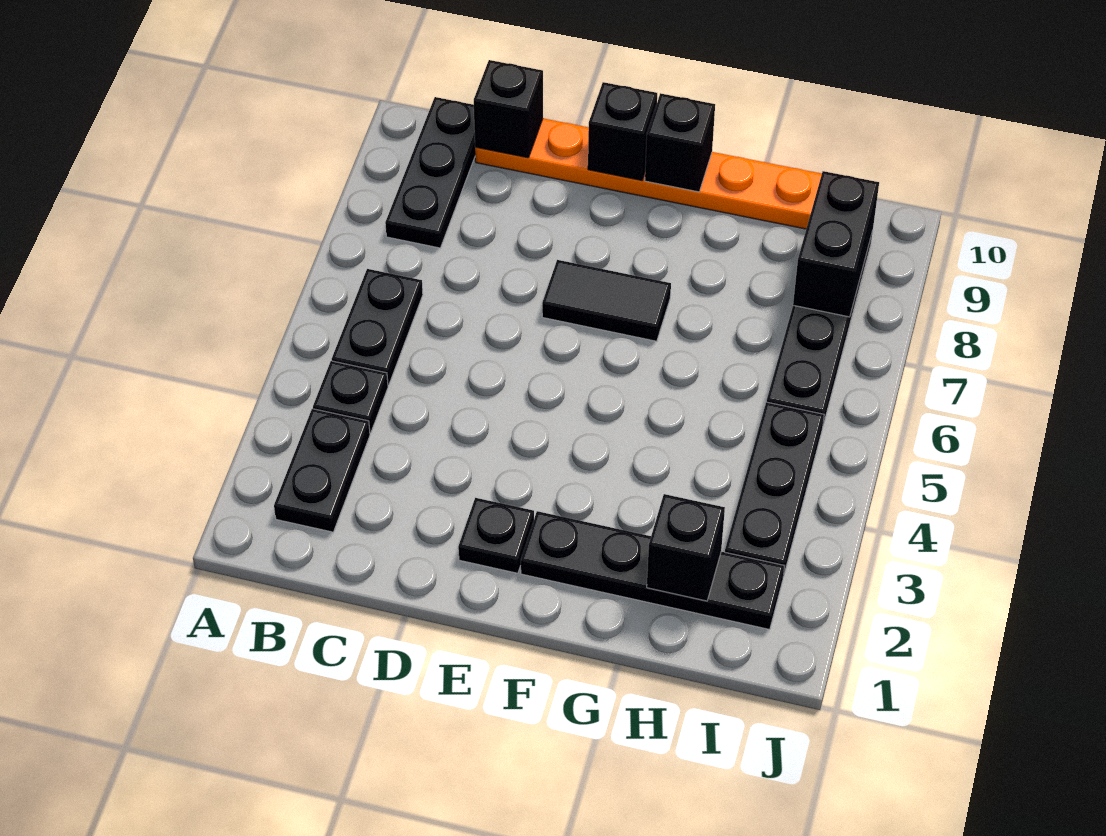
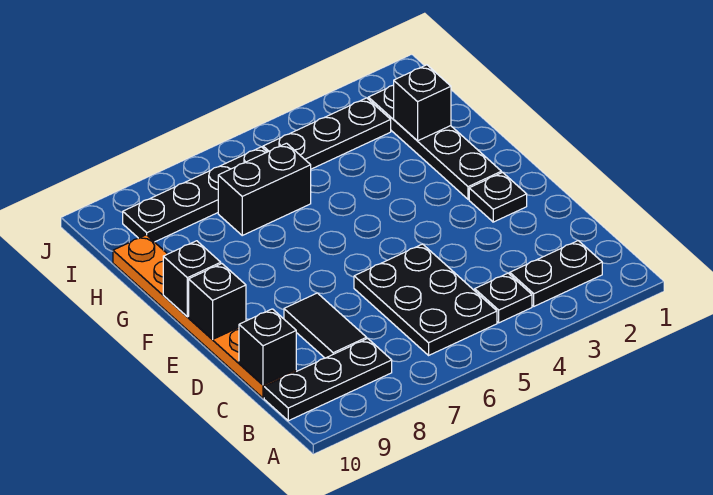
black 1x2 plate [332,269,423,385] -> black 2x3 plate [354,244,497,355]
black 1x2 tile [542,260,671,341] -> black 1x2 tile moved to [284,293,367,358]
black 1x2 brick [793,171,879,317] -> black 1x2 brick moved to [218,143,311,235]

